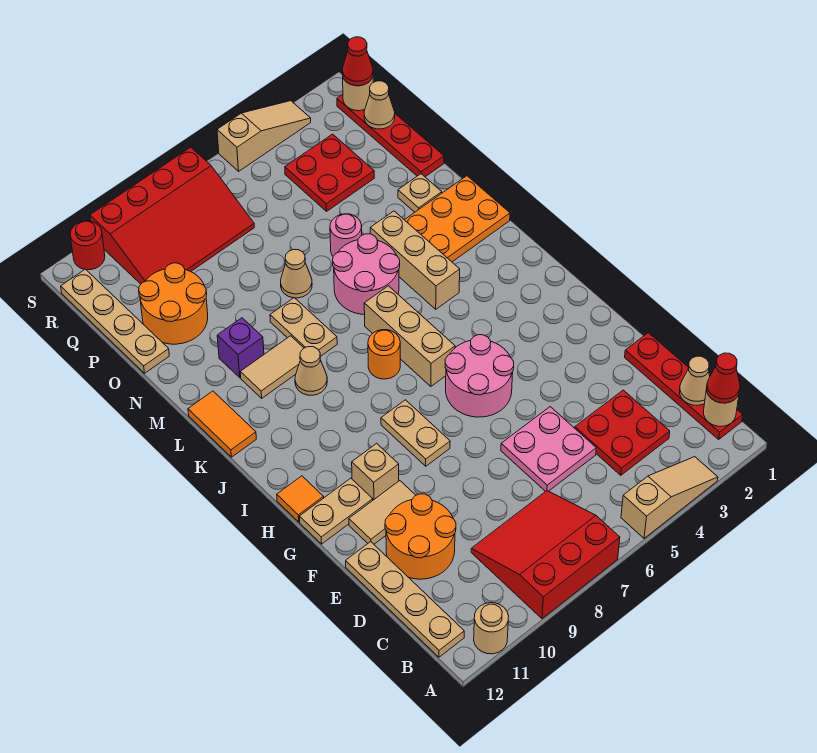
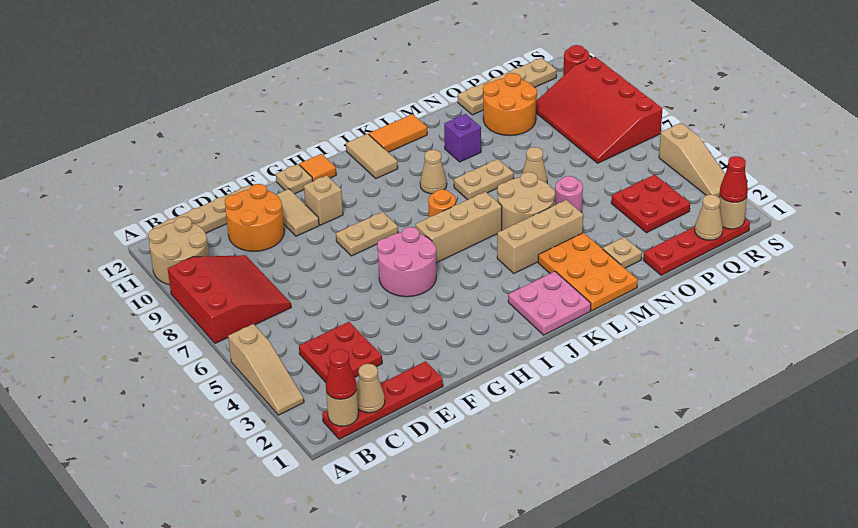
tan 1x1 round brick [474,603,509,654] -> tan 2x2 round brick [148,217,209,285]
pink 2x2 plate [501,407,596,491] -> pink 2x2 plate moved to [508,271,591,335]
tan 1x2 plate [299,478,373,544] -> tan 1x1 plate [276,164,312,194]
pink 2x2 round brick [333,234,400,315] -> tan 2x2 round brick [497,172,555,230]
tan 1x2 tile [240,336,303,398] -> tan 1x2 tile moved to [346,134,398,179]

